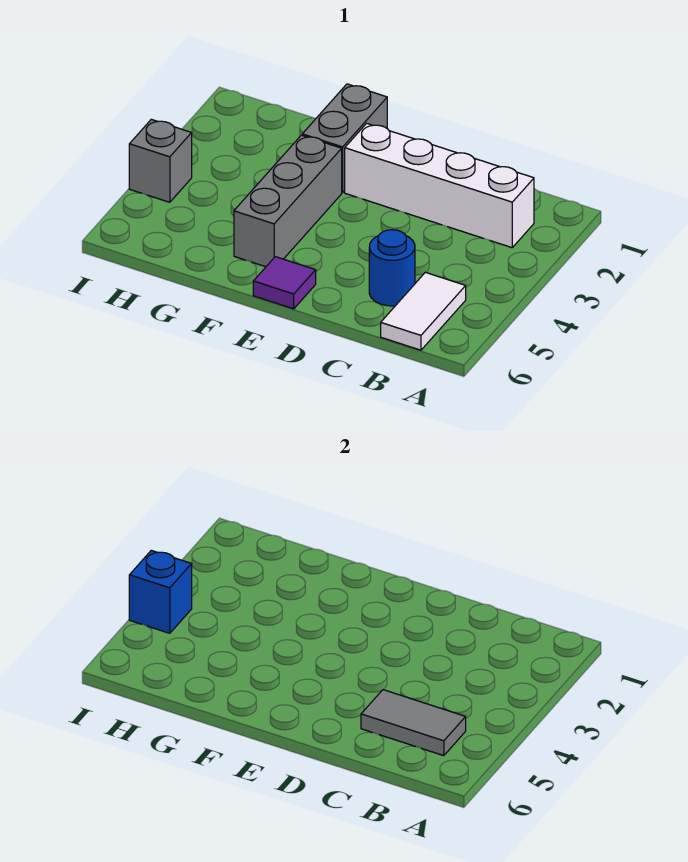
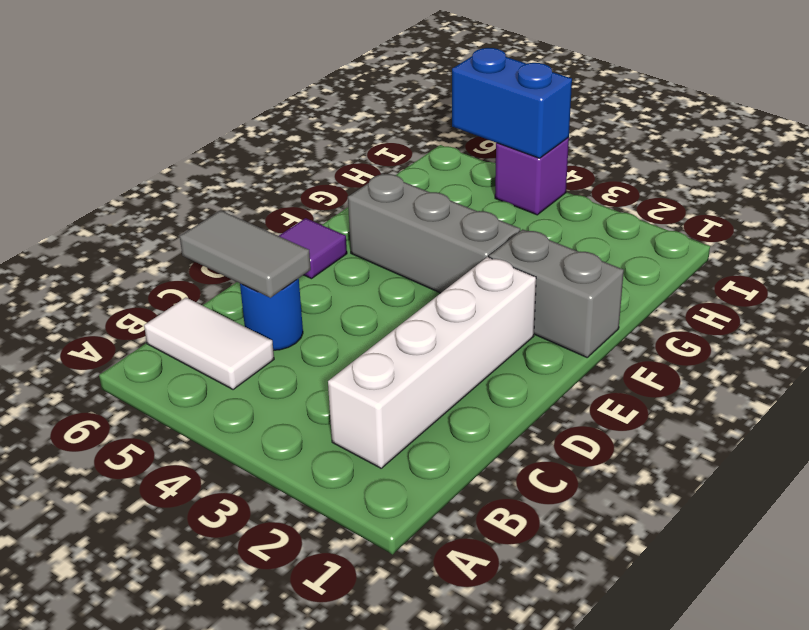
grey 1x2 tile [361,690,466,756] -> grey 1x2 tile turned to [180,210,311,298]
grey 1x1 brick [129,119,192,202] -> purple 1x1 brick [495,137,569,215]
blue 1x1 brick [129,550,192,633] -> blue 1x2 brick [452,48,572,158]

